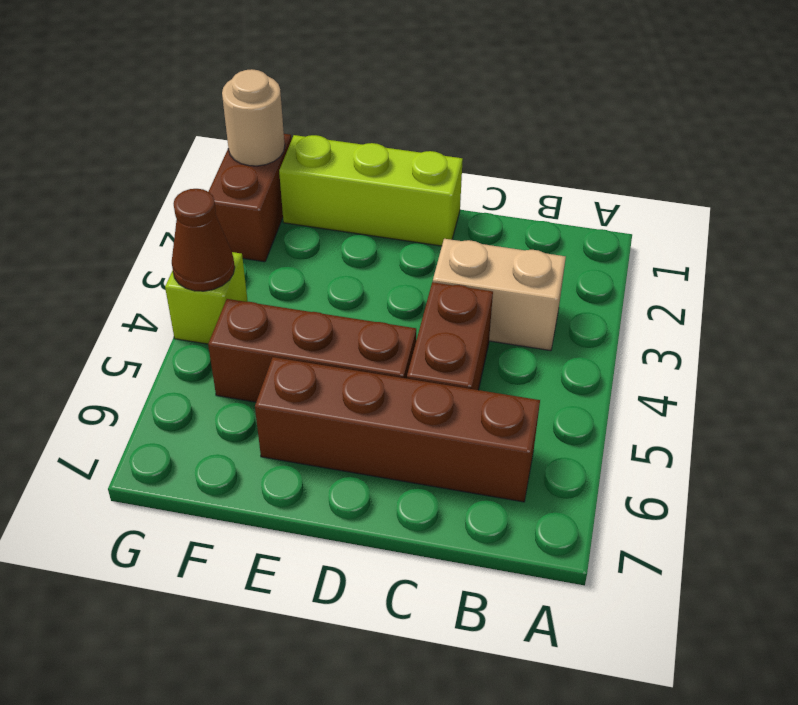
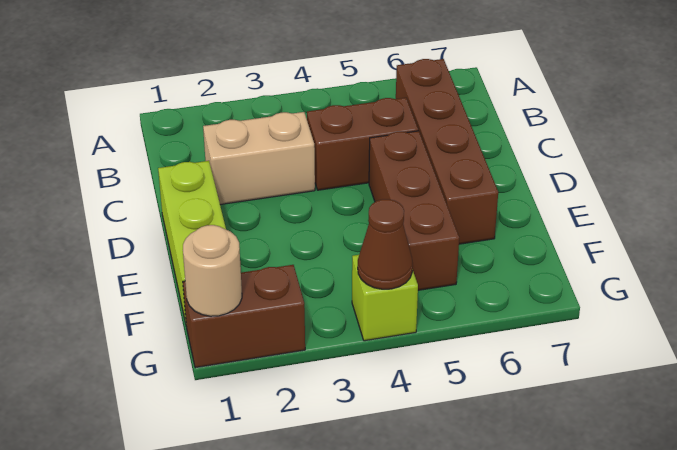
tan 1x2 brick [433,239,566,351] -> tan 1x2 brick turned to [203,112,315,205]

